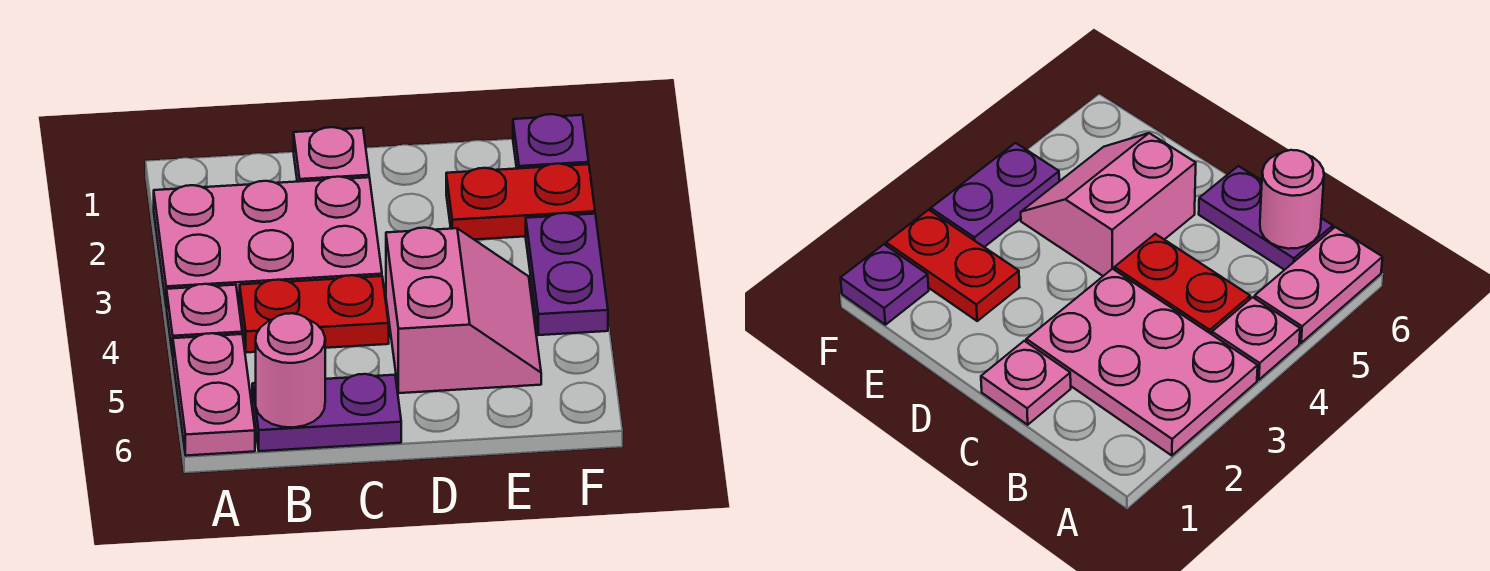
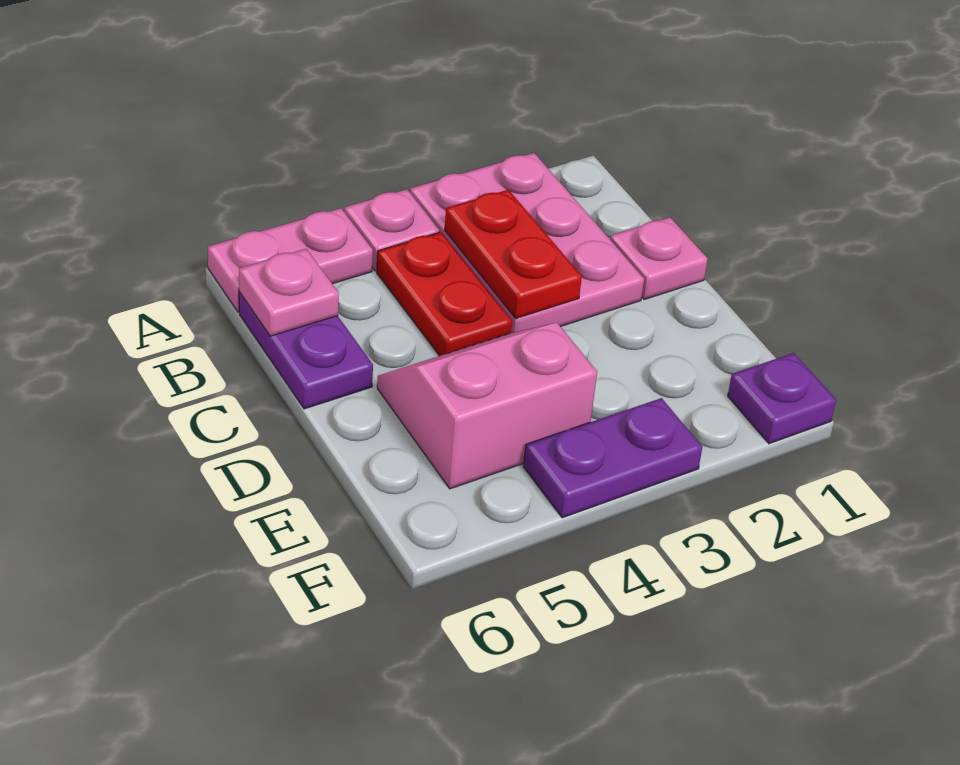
pink 1x1 round brick [256,313,325,428] -> pink 1x1 plate [239,249,339,336]
pink 2x2 slope [386,228,541,393] -> pink 2x2 slope turned to [377,323,597,489]
red 1x2 plate [446,164,595,239] -> red 1x2 plate moved to [445,190,582,318]

